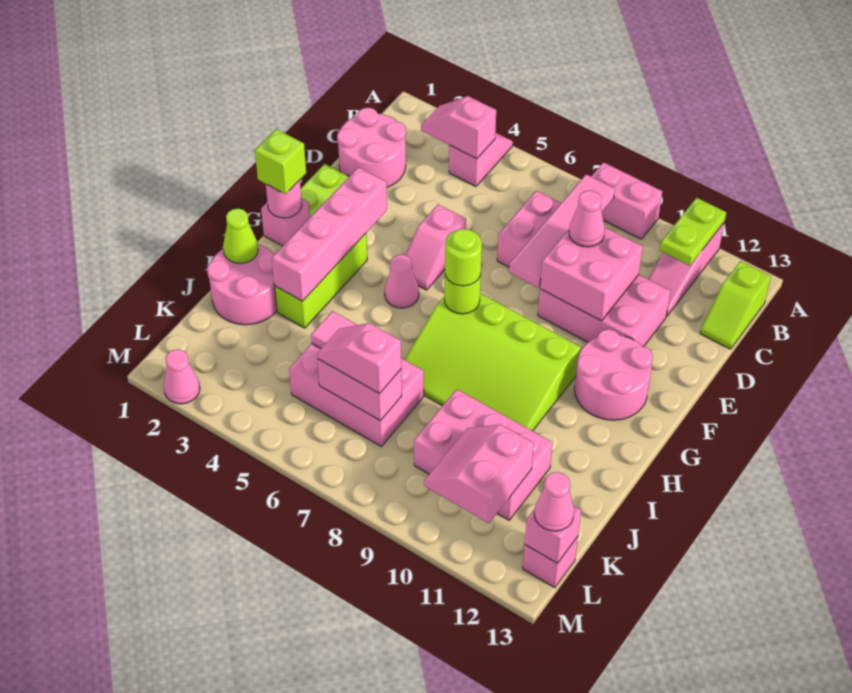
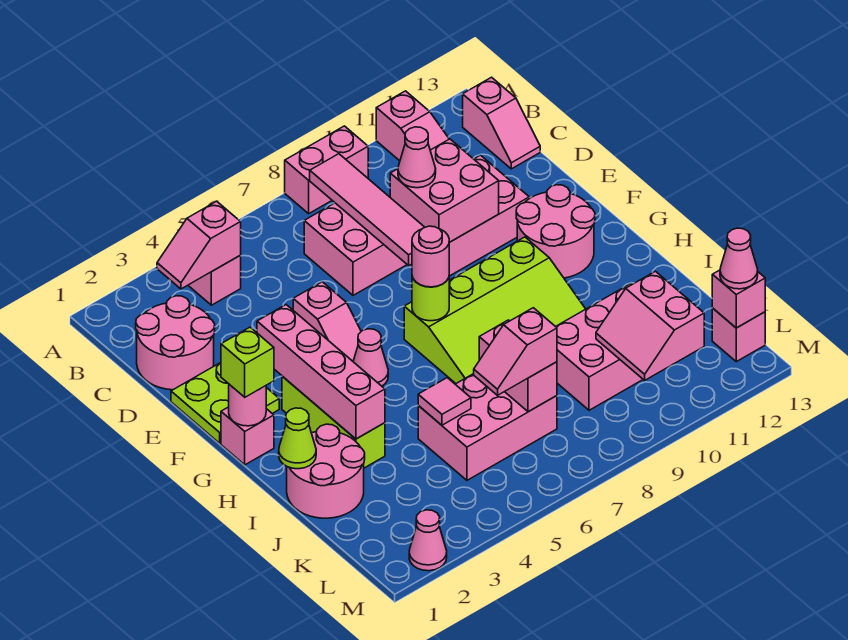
lime 1x2 plate [660,198,726,266] -> none
lime 1x2 slope [700,261,771,349] -> pink 1x2 slope [463,77,540,169]
lime 1x1 round brick [445,229,482,286] -> pink 1x1 round brick [412,226,449,287]
pink 1x2 brick [318,359,402,421] -> pink 1x2 brick turned to [479,320,557,412]

